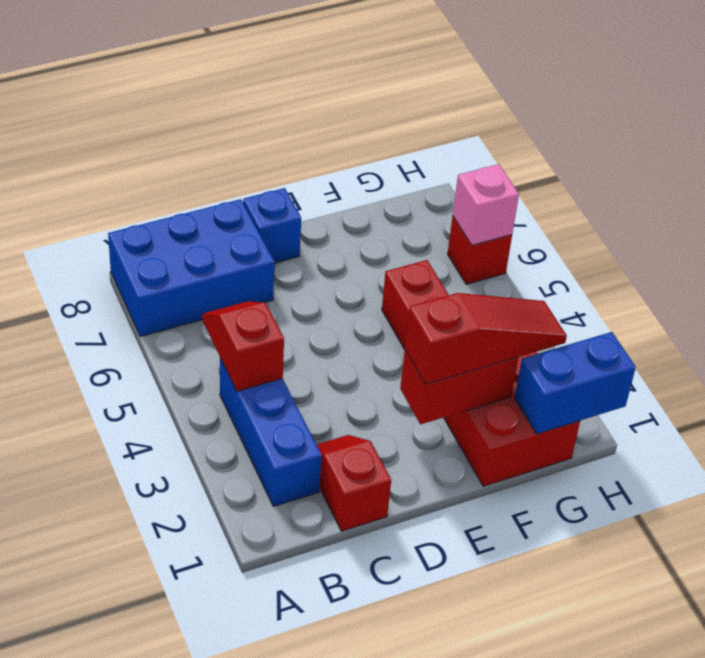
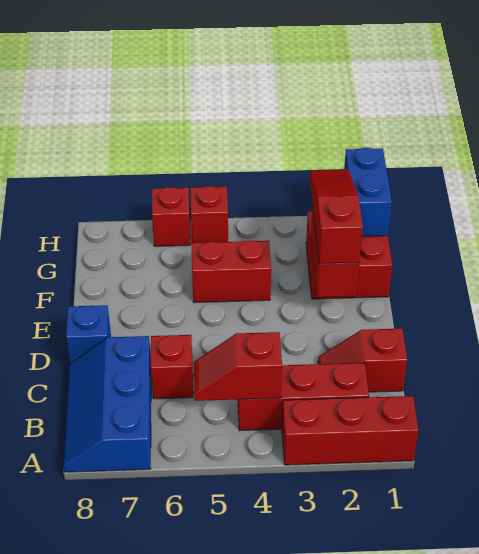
none -> red 1x3 brick [282,396,419,465]
blue 2x3 brick [108,199,274,337] -> blue 2x3 slope [64,336,151,472]
blue 1x3 brick [220,358,322,506] -> red 1x3 brick [237,363,369,431]
none -> red 1x1 brick [151,335,193,399]
none -> red 1x1 brick [190,186,228,243]
pink 1x1 brick [453,164,519,245] -> none

